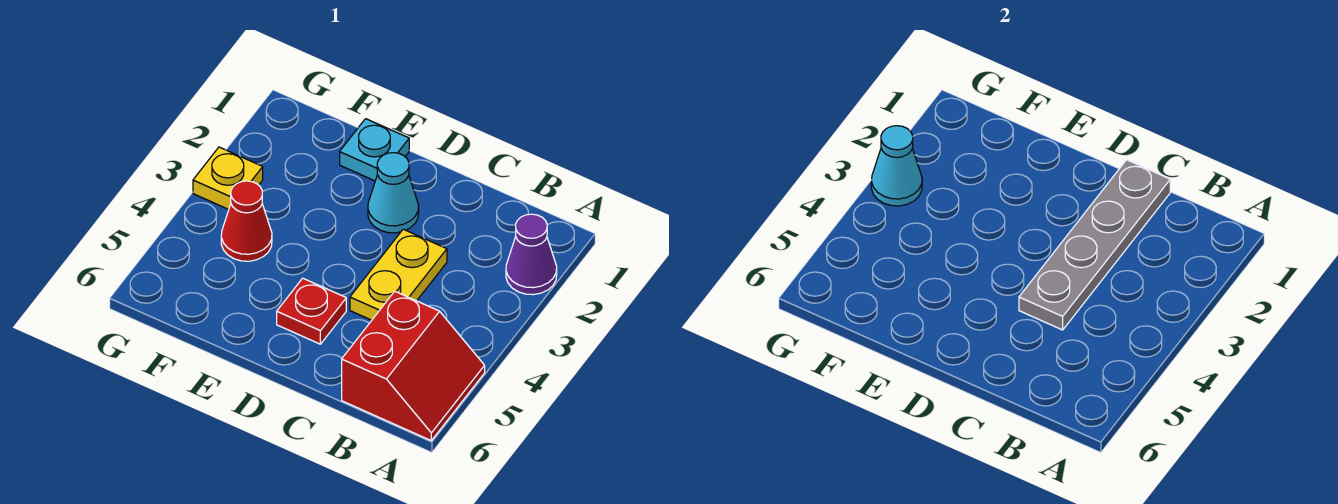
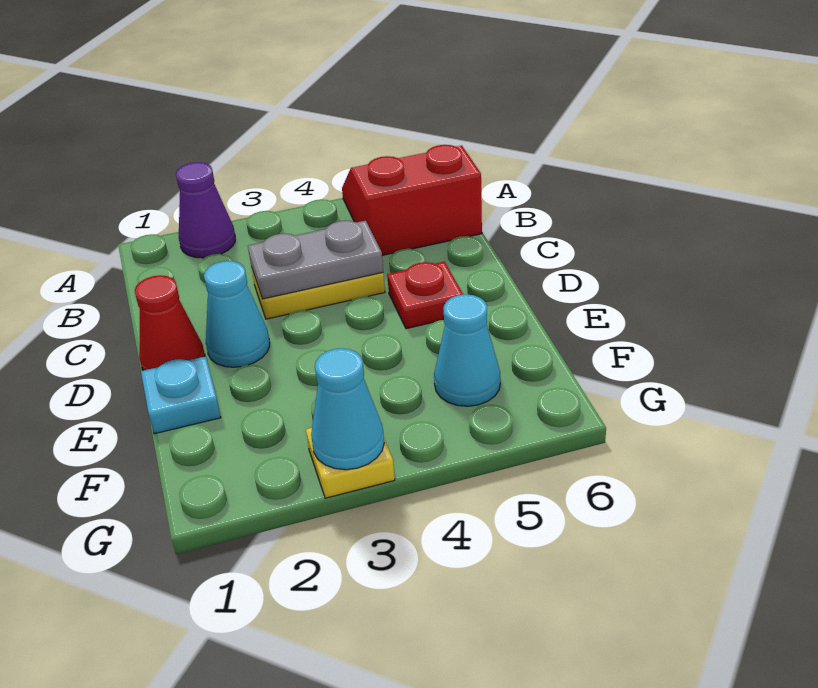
grey 1x4 plate [1019,160,1170,330] -> grey 1x2 plate [248,220,383,299]
red 1x1 cone [221,181,272,261] -> red 1x1 cone moved to [135,275,205,371]
none -> cyan 1x1 cone [434,294,500,406]

